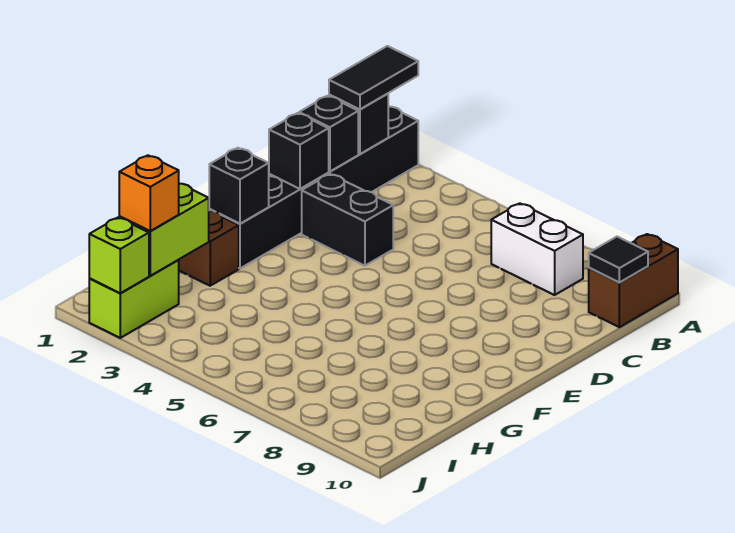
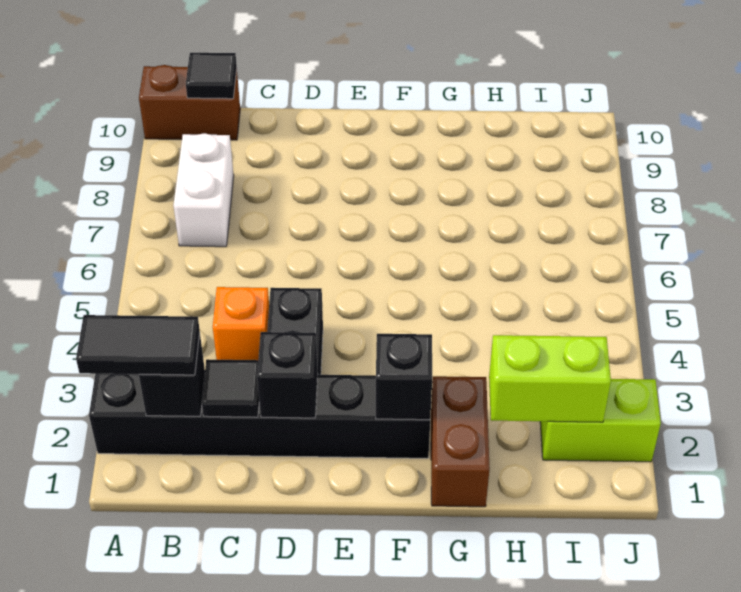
black 1x1 brick [299,96,358,171] -> black 1x1 tile [202,359,259,417]
orange 1x1 brick [119,155,179,231] -> orange 1x1 brick moved to [213,287,269,360]
lime 1x1 brick [89,218,149,293] -> none

